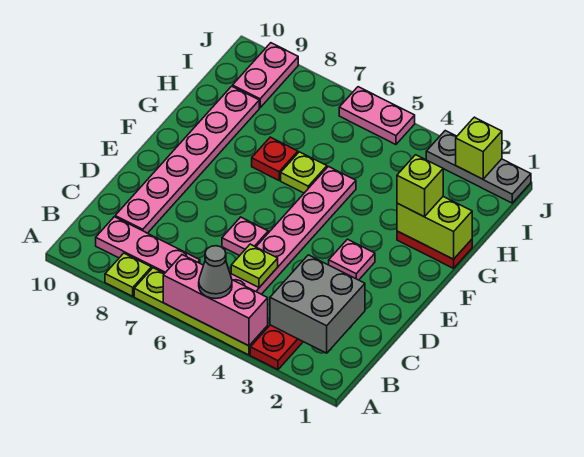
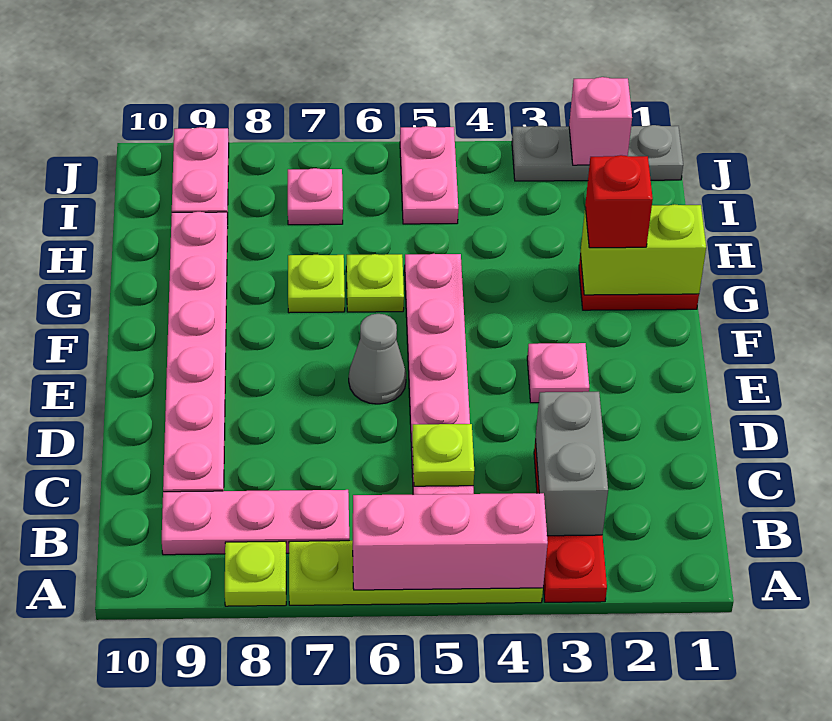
grey 1x1 cone [199,246,232,299] -> grey 1x1 cone moved to [349,314,406,404]
grey 2x2 brick [270,255,365,353] -> grey 1x2 brick [535,392,608,536]
pink 1x1 plate [222,217,268,256] -> pink 1x1 plate moved to [288,168,343,225]
lime 1x1 brick [397,155,443,217] -> red 1x1 brick [585,155,653,248]
red 1x1 plate [252,137,298,180] -> lime 1x1 plate [288,255,345,313]
lime 1x1 brick [456,117,502,179] -> pink 1x1 brick [569,77,632,165]
pink 1x2 plate [339,87,415,145] -> pink 1x2 plate turned to [400,126,458,224]

